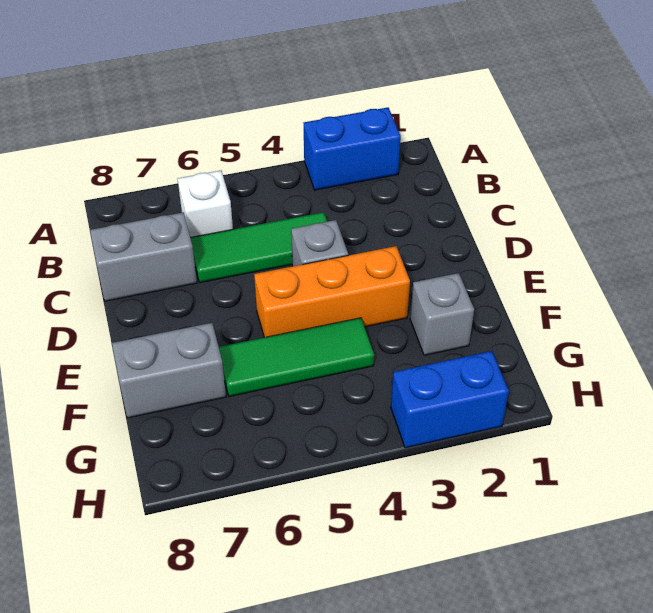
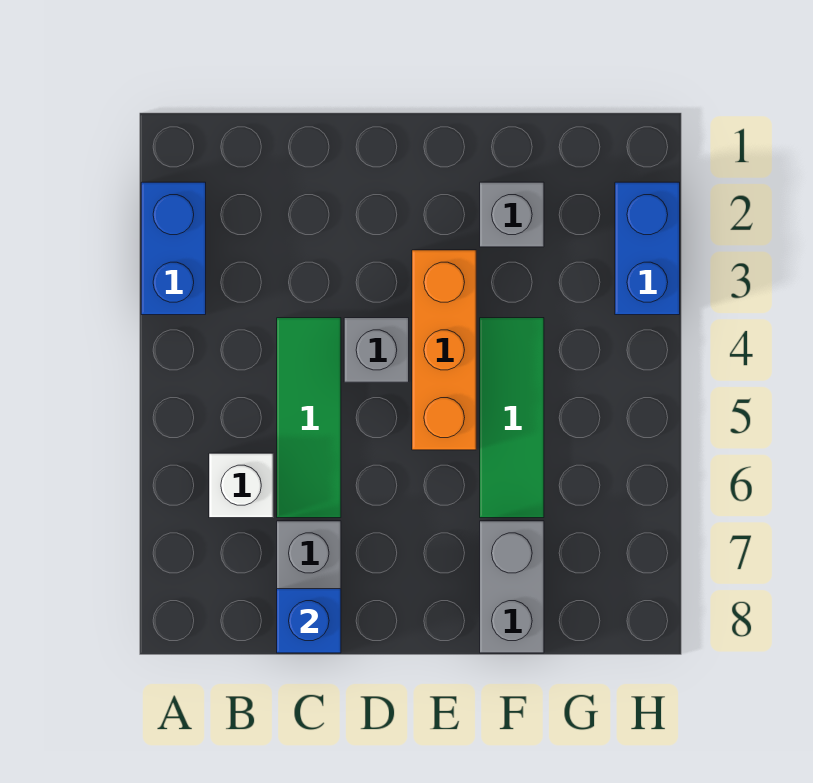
none -> blue 1x1 brick [277,589,341,653]

